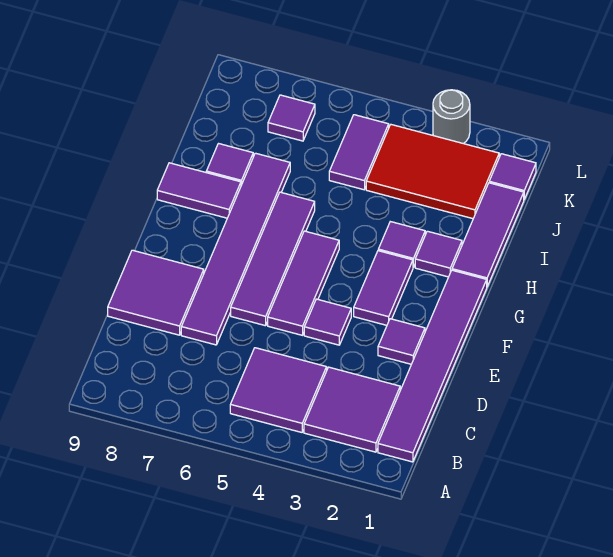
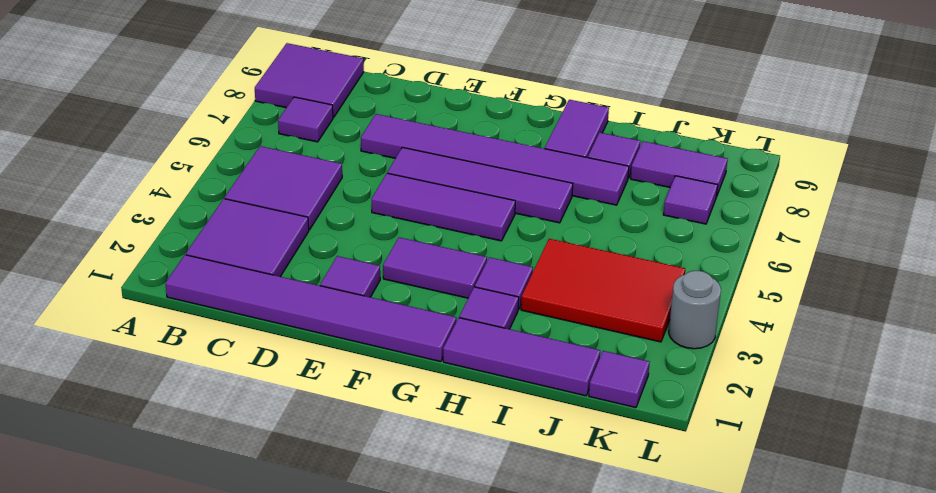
purple 2x2 tile [108,250,204,335] -> purple 2x2 tile moved to [255,43,364,118]
purple 1x1 tile [304,299,351,345] -> purple 1x1 tile moved to [278,97,333,142]
red 2x3 tile [366,125,499,219] -> red 2x3 tile turned to [521,239,685,342]
purple 1x2 tile [329,115,389,190] -> purple 1x2 tile moved to [631,141,728,197]

